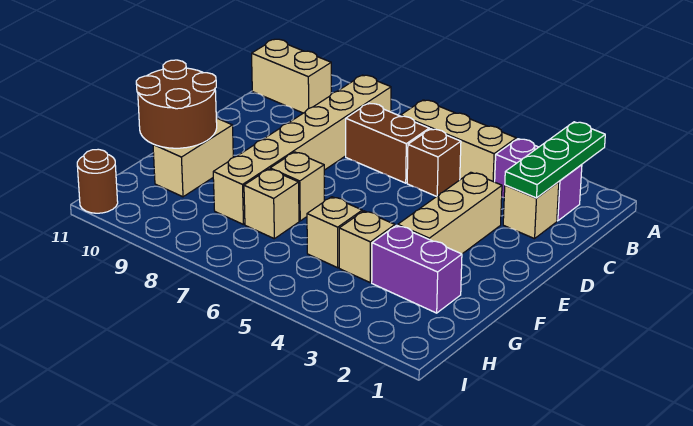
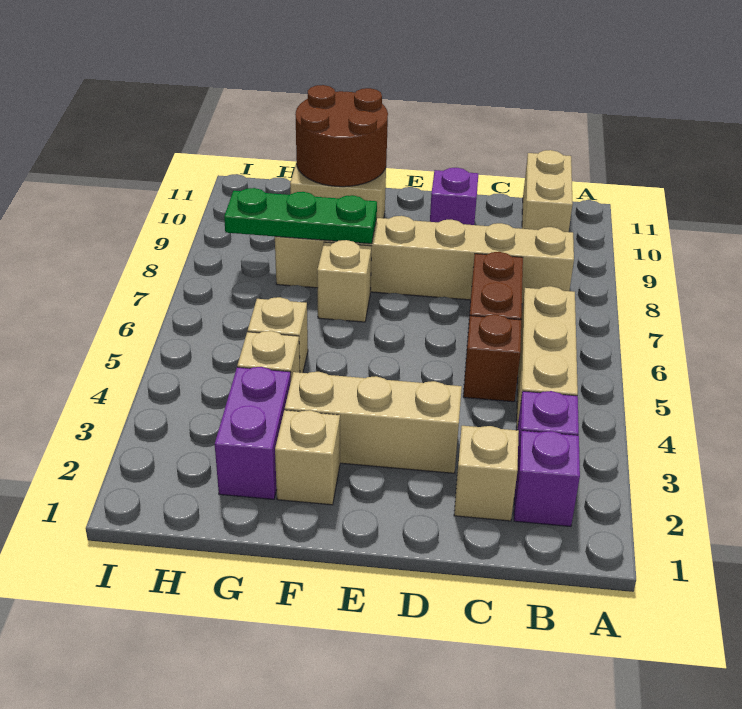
green 1x3 plate [505,122,605,198] -> green 1x3 plate moved to [224,188,377,244]
none -> purple 1x1 brick [430,168,478,225]
tan 1x1 brick [244,169,299,239] -> tan 1x1 brick moved to [275,410,340,505]
brown 1x1 round brick [77,149,118,213] -> none

